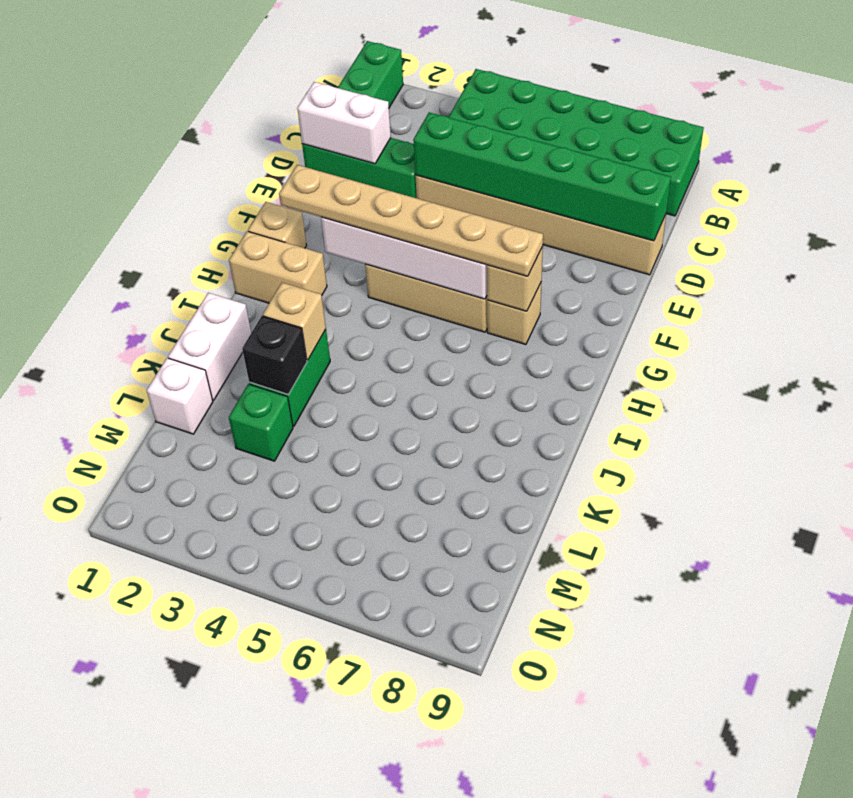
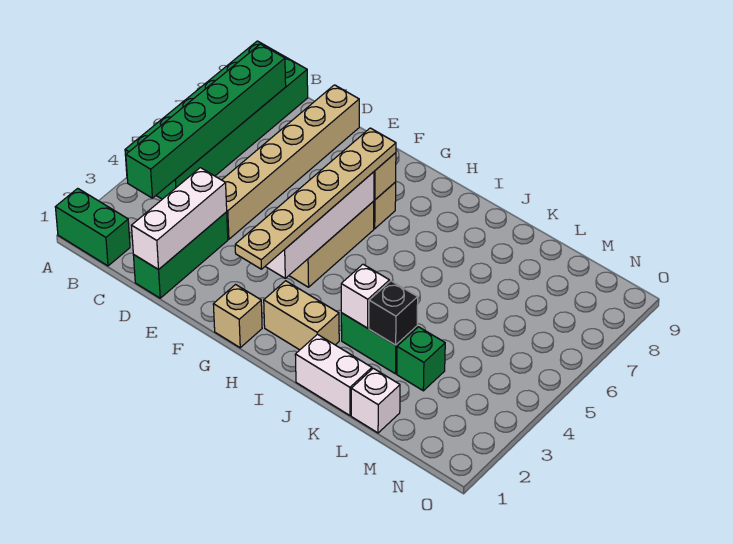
white 1x2 brick [297,82,391,164] -> white 1x3 brick [131,168,227,270]
green 1x6 brick [413,112,671,241] -> green 1x6 brick moved to [126,44,286,198]
tan 1x2 brick [229,231,327,303] -> tan 1x2 brick turned to [264,281,339,350]
tan 1x1 brick [263,283,326,360] -> white 1x1 brick [341,264,389,328]

